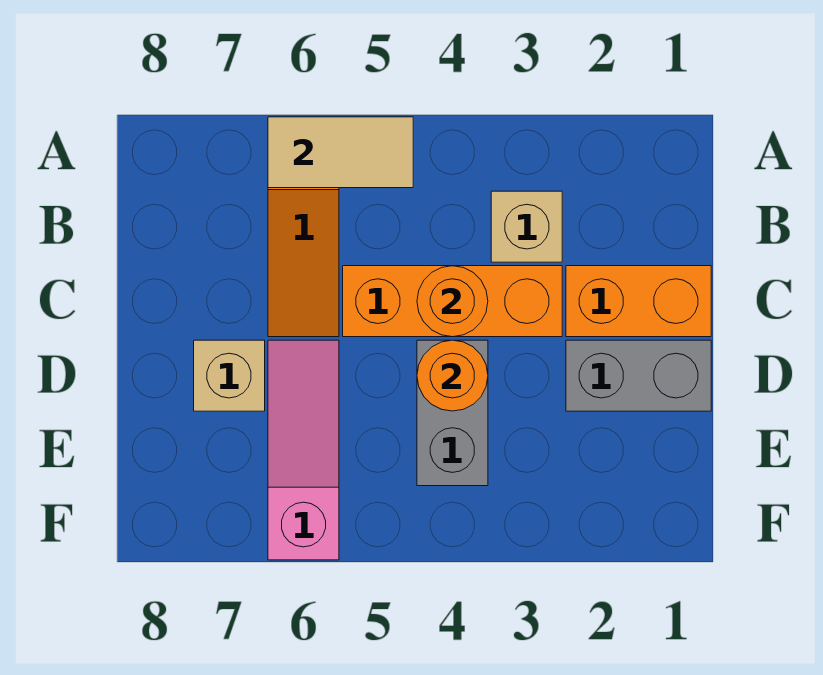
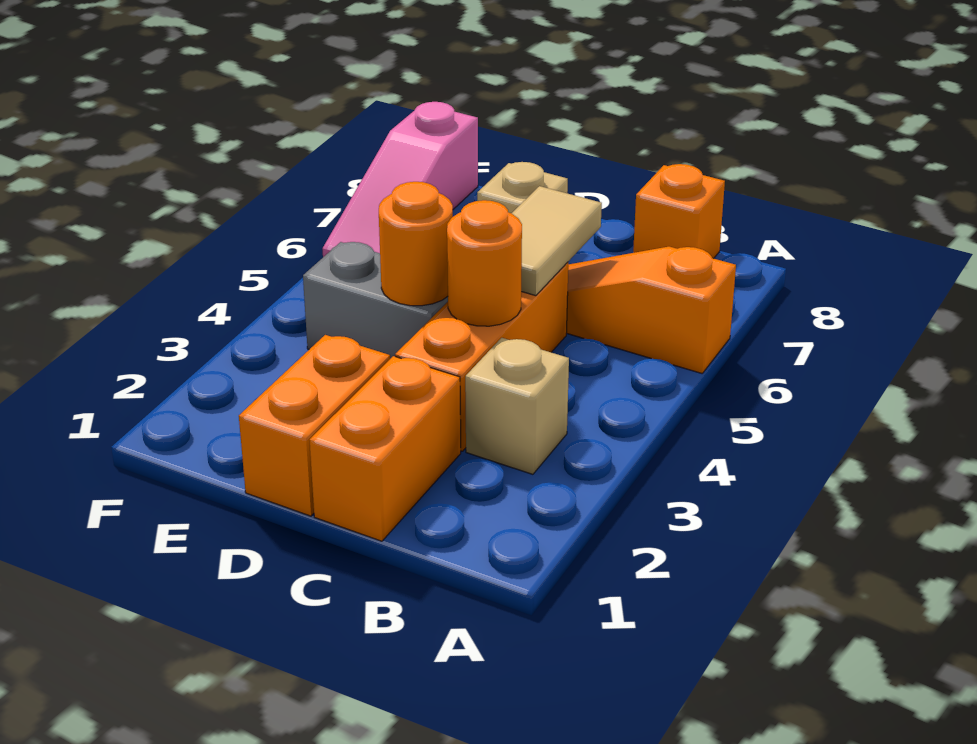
tan 1x2 tile [268,117,413,188] -> tan 1x2 tile moved to [512,186,602,296]
none -> orange 1x1 brick [633,164,725,259]
grey 1x2 brick [566,340,711,411] -> orange 1x2 brick [239,335,390,516]
pink 1x3 slope [268,340,339,560] -> pink 1x3 slope turned to [322,102,478,257]

